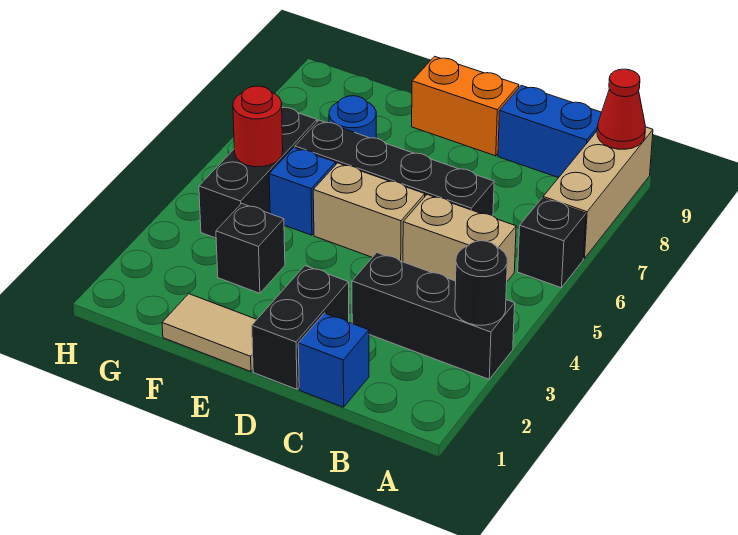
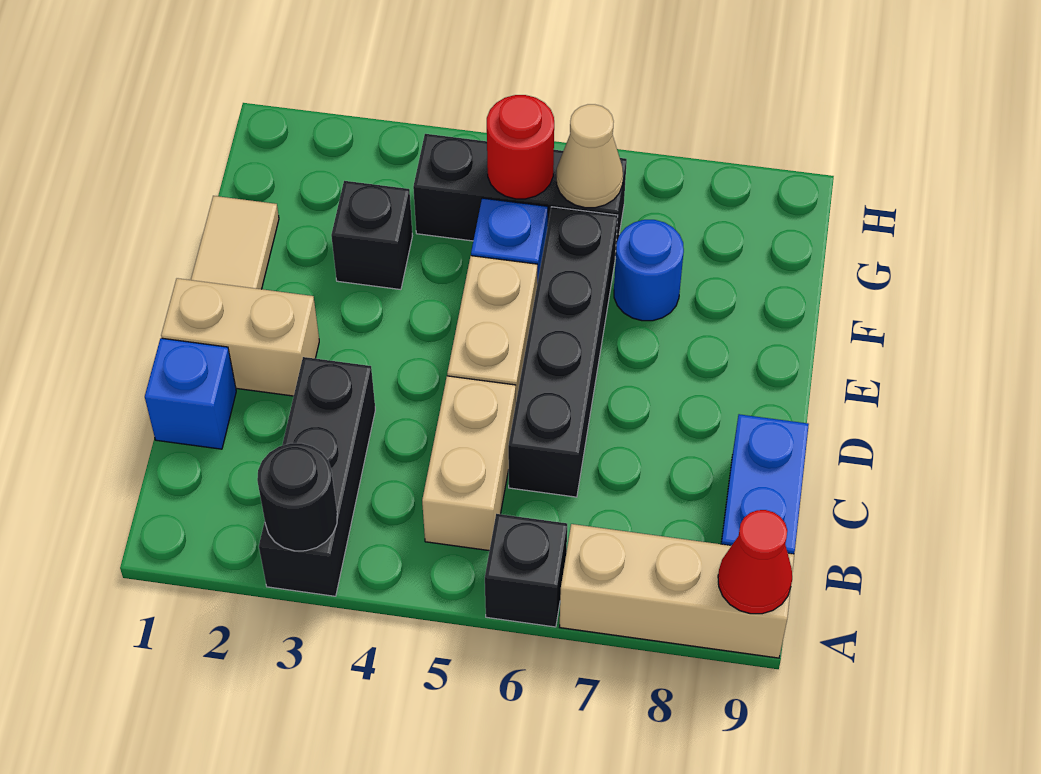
black 1x2 brick [252,266,349,389] -> tan 1x2 brick [161,278,319,396]
orange 1x2 brick [412,56,519,156] -> none
none -> tan 1x1 cone [557,104,623,208]

